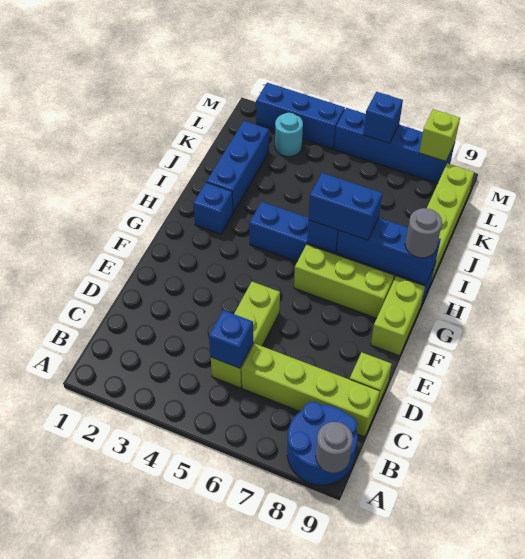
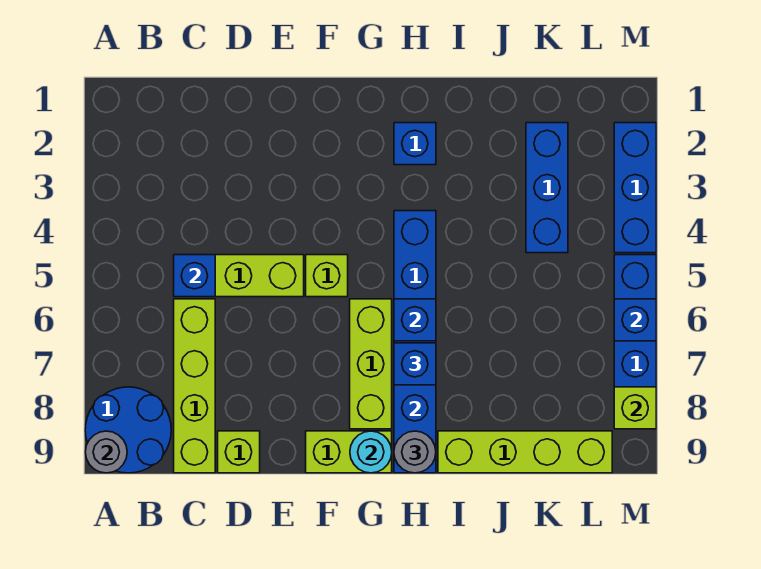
none -> lime 1x1 brick [306,255,348,297]
blue 1x2 brick [308,173,382,240] -> blue 1x1 brick [394,343,436,385]
blue 1x3 brick [207,121,269,213] -> blue 1x3 brick turned to [526,123,568,253]
cyan 1x1 round brick [275,113,303,157] -> cyan 1x1 round brick moved to [350,431,392,473]

